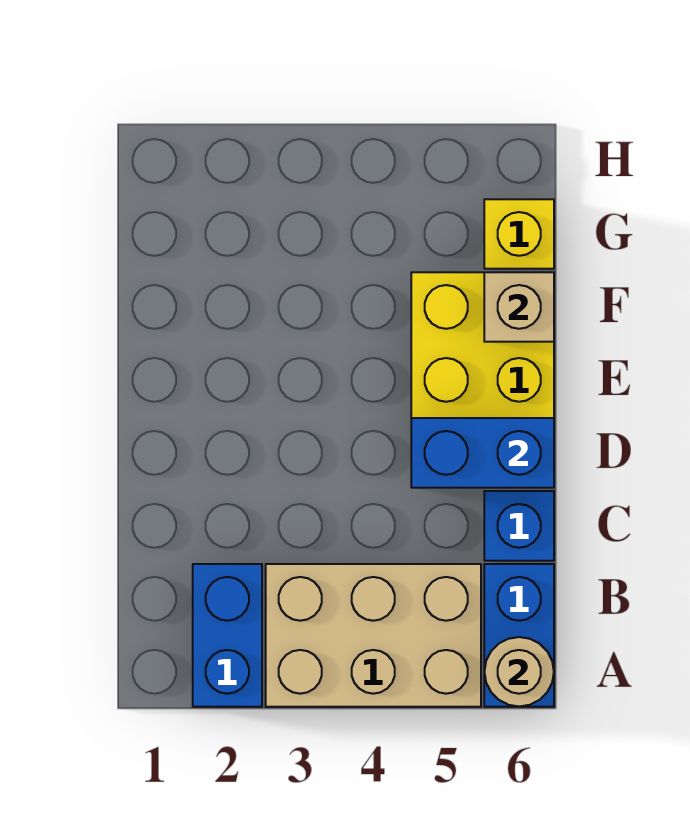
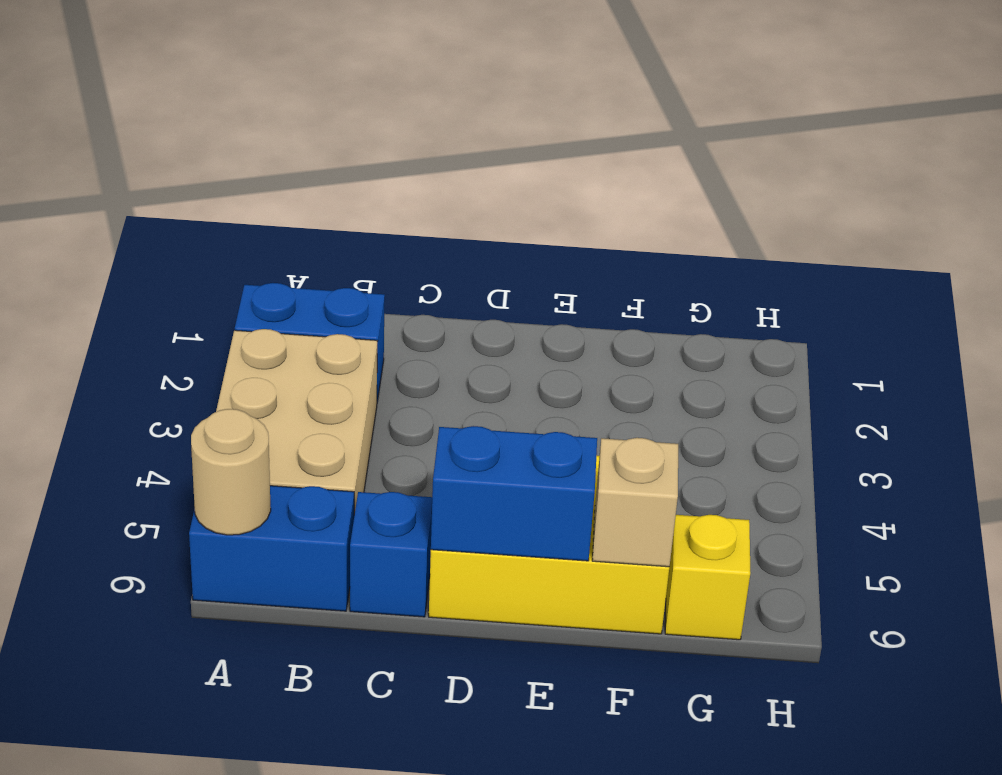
blue 1x2 brick [411,418,554,488] -> blue 1x2 brick turned to [431,426,597,561]

